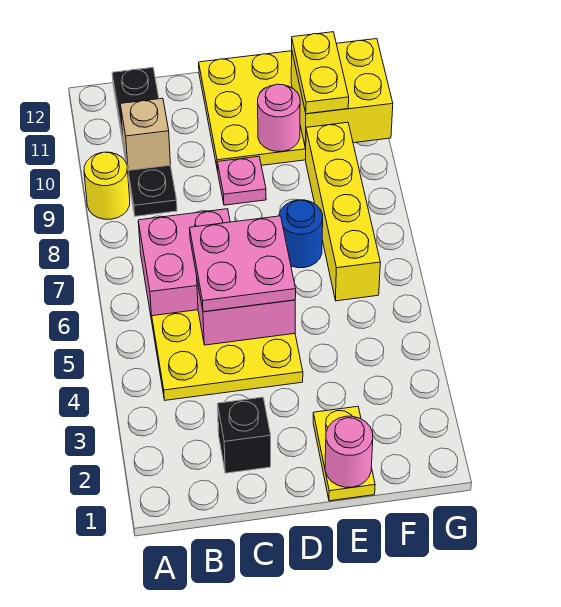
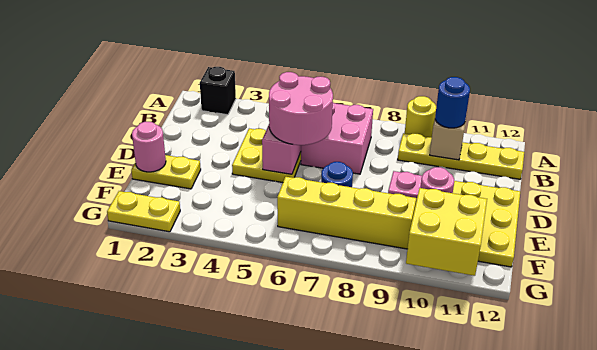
yellow 2x3 plate [152,310,303,400] -> yellow 2x2 plate [232,129,301,183]
black 1x4 plate [112,68,177,216] -> yellow 1x4 plate [398,133,524,179]
none -> blue 1x1 round brick [435,77,470,128]
black 1x1 brick [218,397,271,473] -> black 1x1 brick moved to [200,67,236,115]
pink 2x2 plate [190,216,296,312] -> pink 2x2 round brick [269,72,333,145]
yellow 1x2 plate [292,32,349,114] -> yellow 1x2 plate moved to [107,191,180,232]

